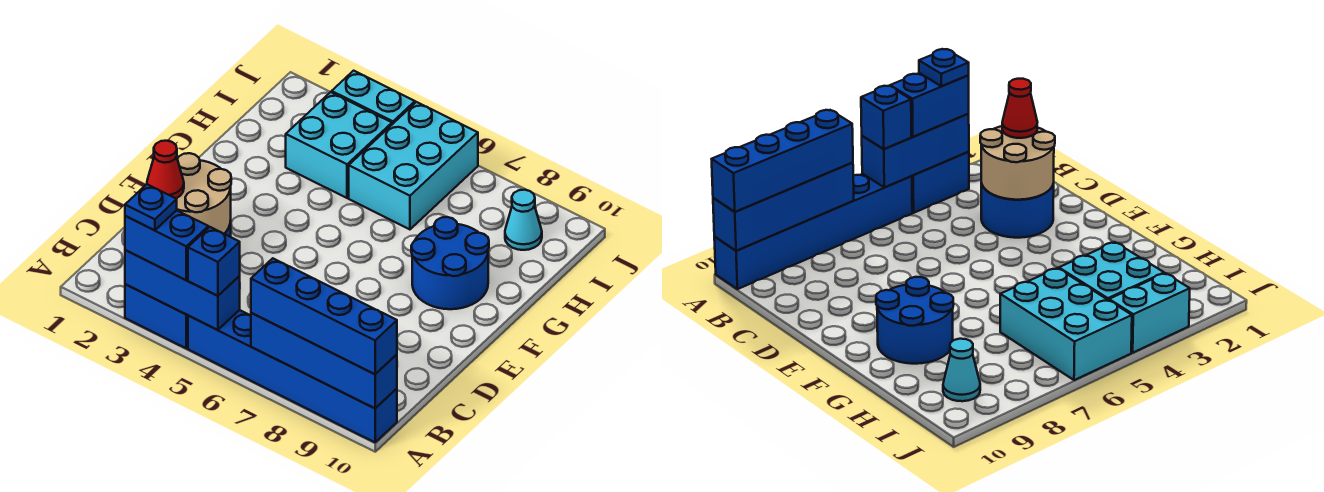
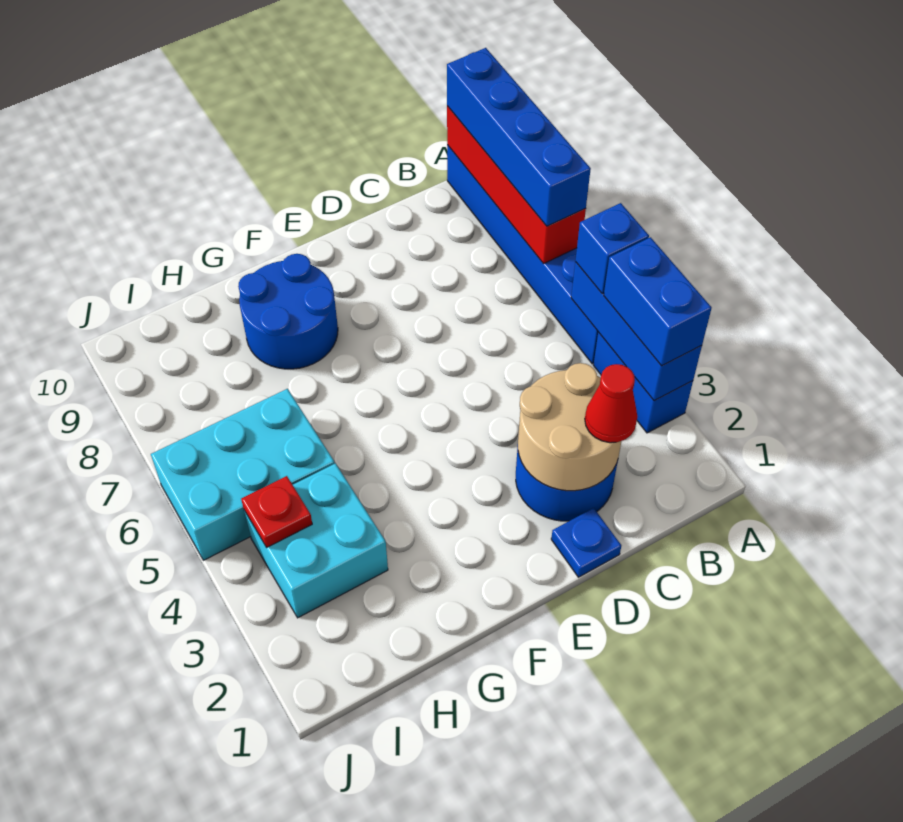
blue 1x1 plate [125,184,177,230] -> blue 1x1 plate moved to [551,508,621,577]
blue 1x4 brick [251,313,397,408] -> red 1x4 brick [447,106,586,264]
none -> red 1x1 plate [241,476,312,548]
cyan 1x1 cone [505,190,542,250] -> none
cyan 1x2 brick [332,71,415,124] -> none

